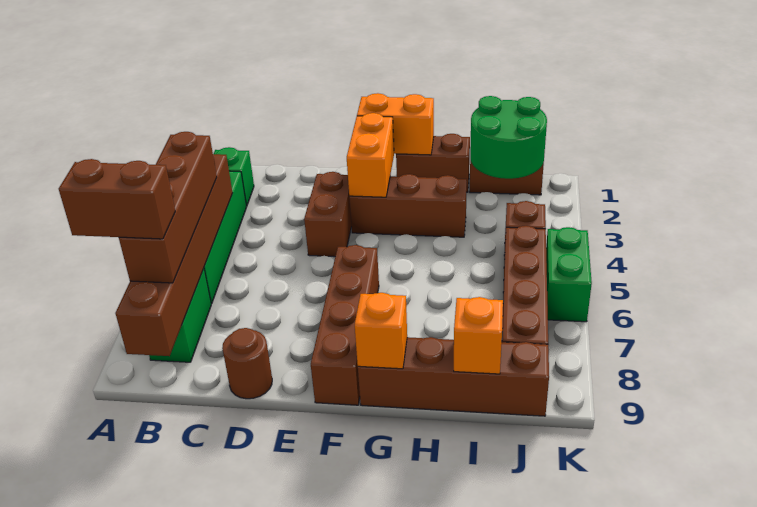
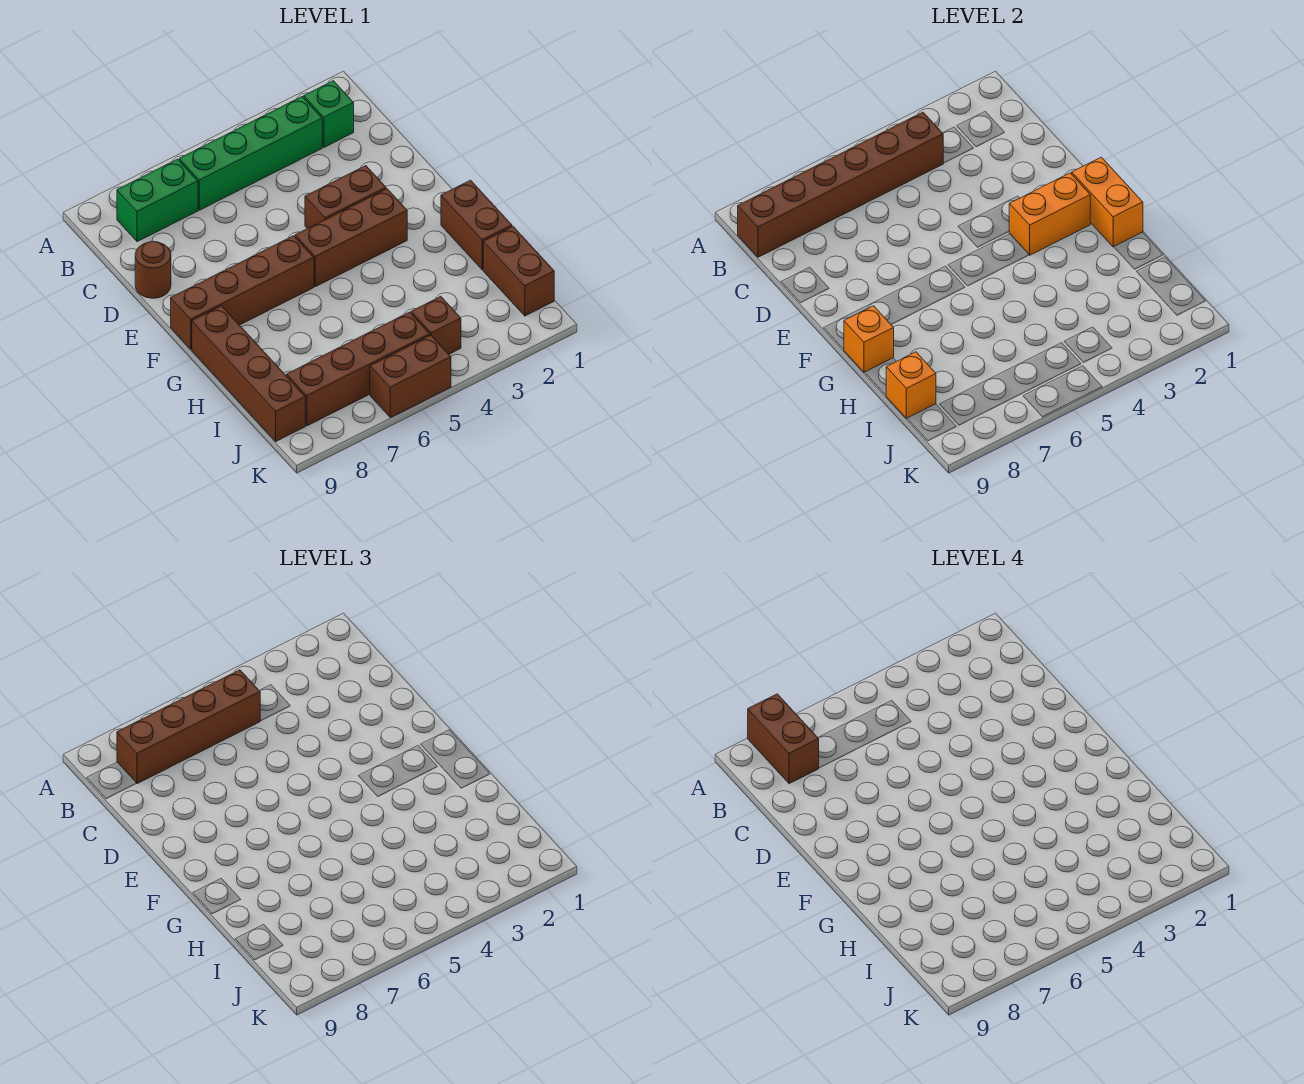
brown 1x3 brick [349,174,467,237] -> brown 1x3 brick turned to [295,189,407,287]
green 2x2 round brick [470,96,547,179] -> none
green 1x2 brick [546,227,592,322] -> brown 1x2 brick [370,335,451,417]

